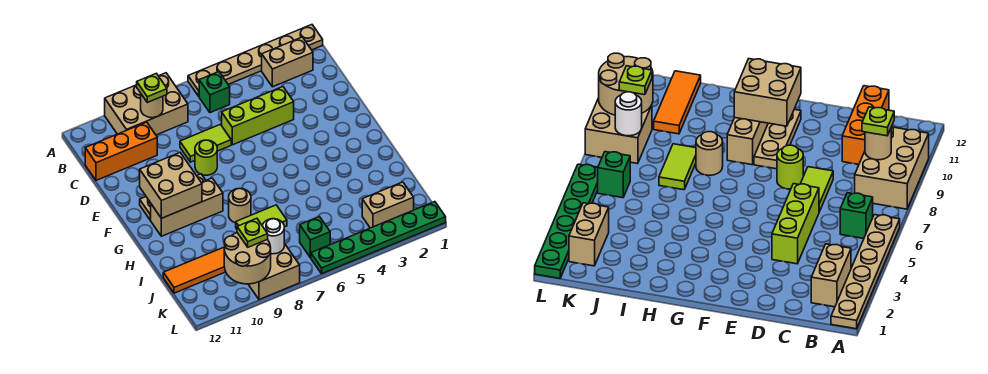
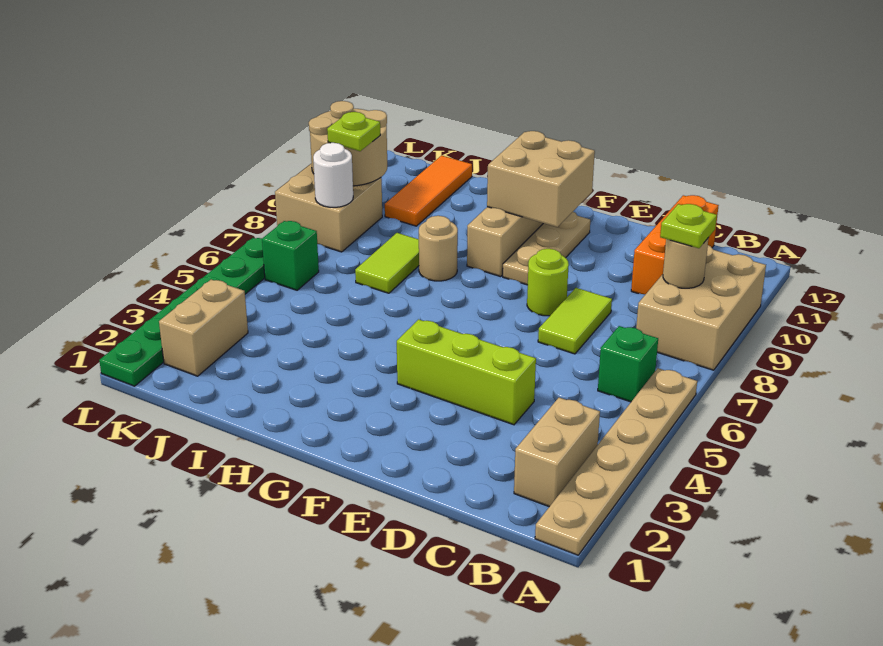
lime 1x3 brick [222,87,294,145] -> lime 1x3 brick turned to [397,319,536,425]

